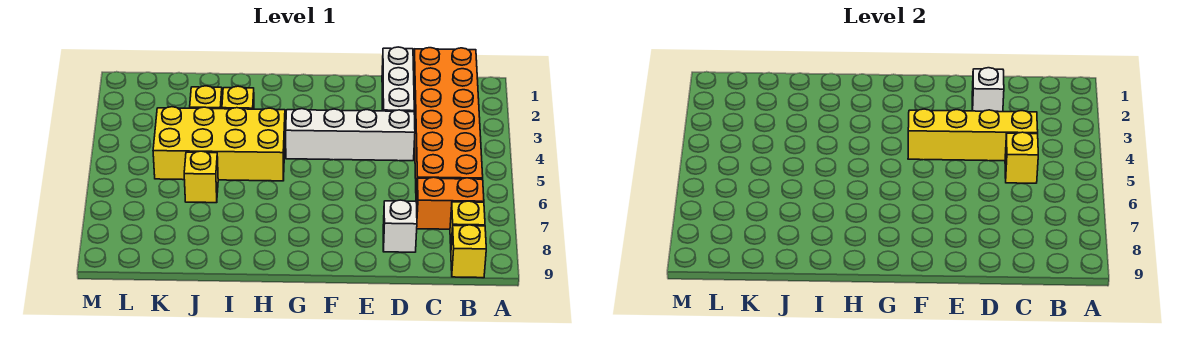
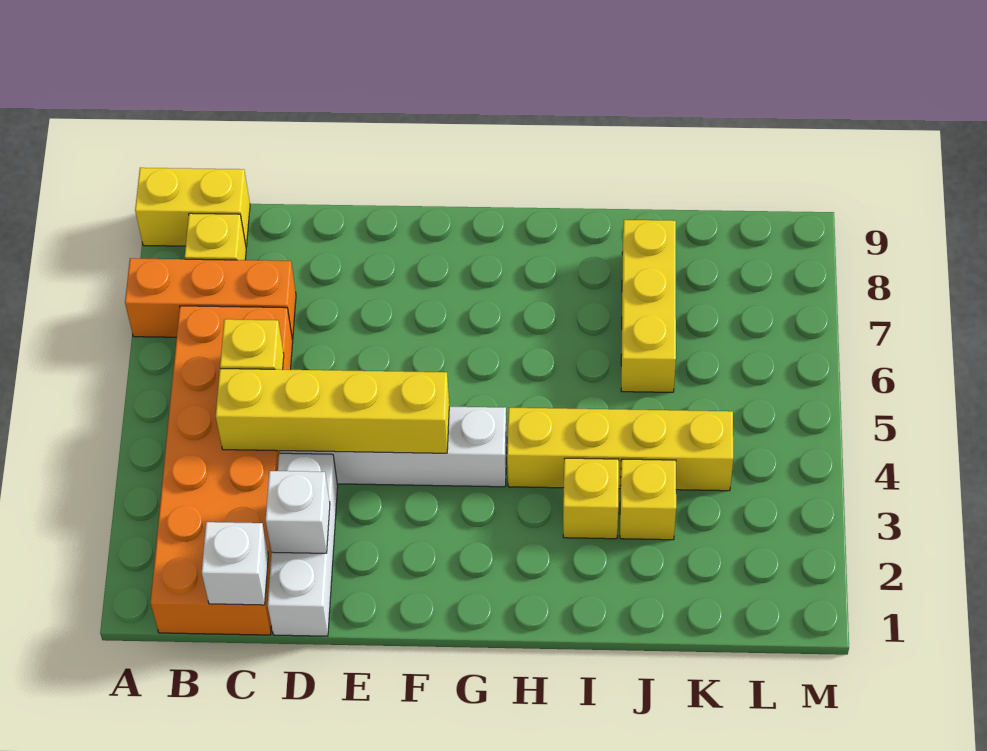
orange 1x2 brick [416,177,484,229] -> orange 1x3 brick [125,258,296,339]
yellow 1x1 brick [451,225,486,278] -> yellow 1x2 brick [135,168,250,247]
white 1x1 brick [383,200,417,252] -> white 1x1 brick moved to [202,522,268,605]
yellow 2x4 brick [153,107,285,181] -> yellow 1x4 brick [507,408,733,491]
yellow 1x1 brick [184,151,218,203] -> yellow 1x3 brick [621,220,676,392]

